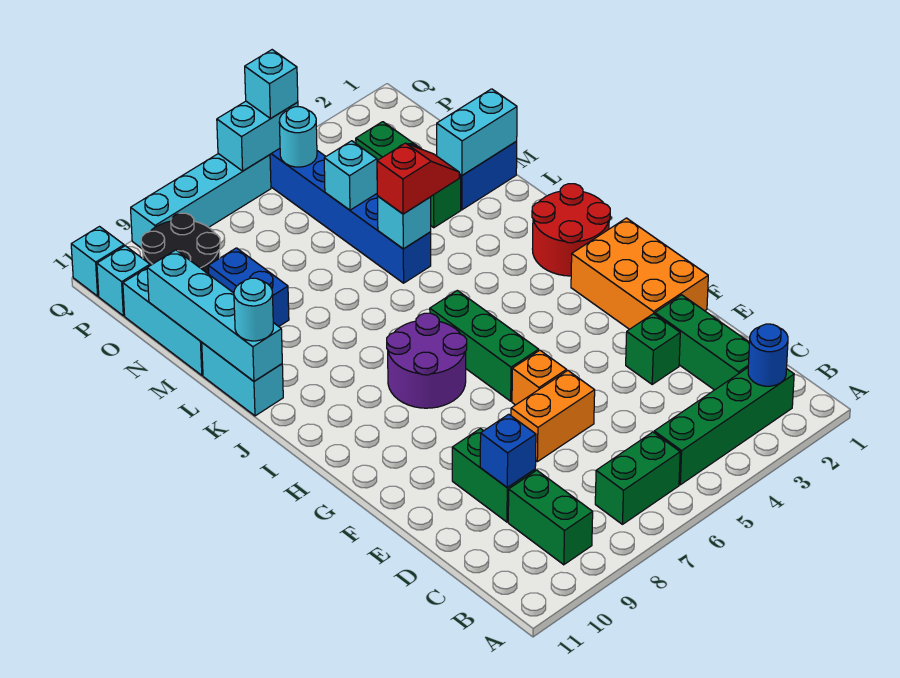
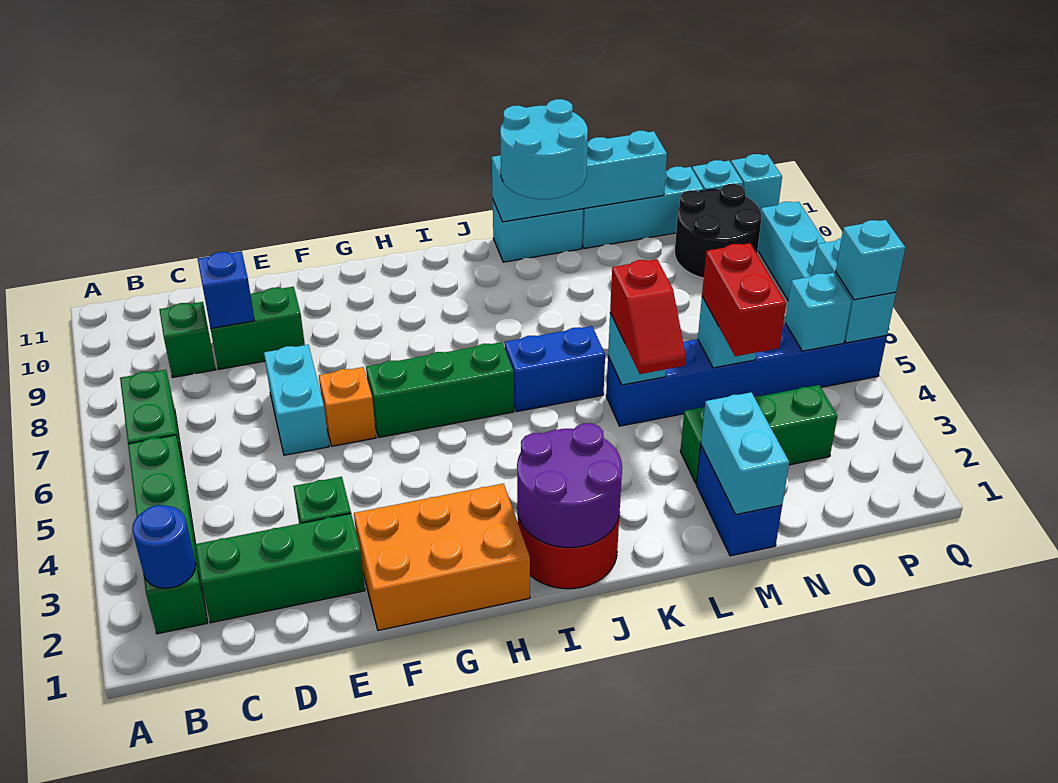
green 1x2 brick [508,470,593,565] -> green 1x1 brick [159,302,216,378]
orange 1x2 brick [511,370,595,462] -> cyan 1x2 brick [264,345,329,455]
purple 2x2 round brick [387,313,467,408] -> purple 2x2 round brick moved to [517,423,622,548]
cyan 1x1 round brick [234,278,273,341] -> cyan 2x2 round brick [500,99,588,199]
blue 1x2 brick [208,248,289,326] -> blue 1x2 brick moved to [505,326,605,412]
none -> red 1x2 brick [702,243,786,356]
cyan 1x1 round brick [279,107,317,167] -> cyan 1x1 brick [785,273,852,351]

